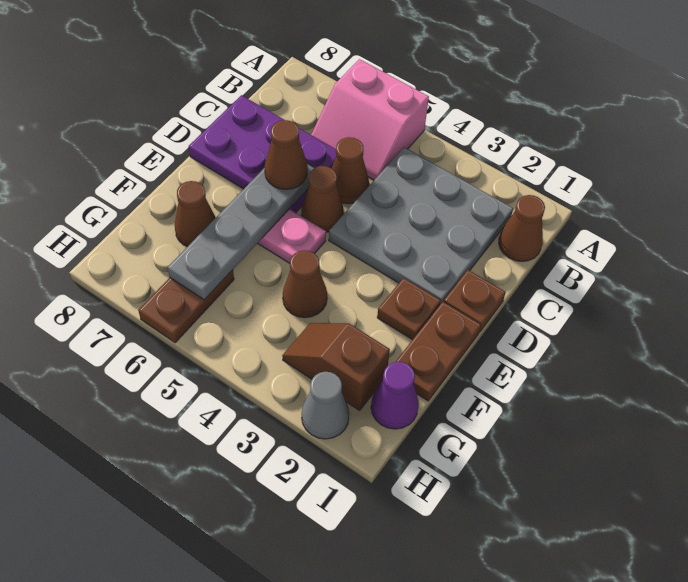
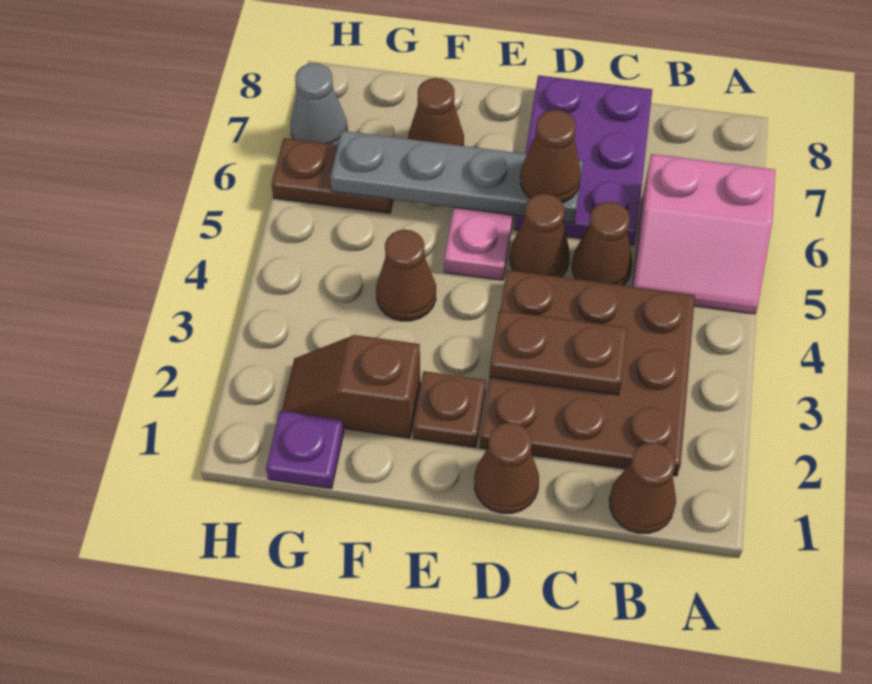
pink 2x2 slope [311,59,429,180] -> pink 2x2 slope turned to [633,154,775,314]
grey 3x3 plate [329,147,513,304] -> brown 3x3 plate [479,270,695,476]
brown 1x1 plate [444,270,506,332] -> brown 1x1 cone [474,422,539,513]
brown 1x2 plate [396,302,481,401] -> brown 1x2 plate moved to [489,310,628,395]
purple 1x1 cone [371,362,419,429] -> purple 1x1 plate [266,411,344,489]
brown 1x2 slope [282,323,390,410] -> brown 1x2 slope turned to [282,335,420,438]
grey 1x1 cone [302,372,349,439] -> grey 1x1 cone moved to [291,63,347,145]

